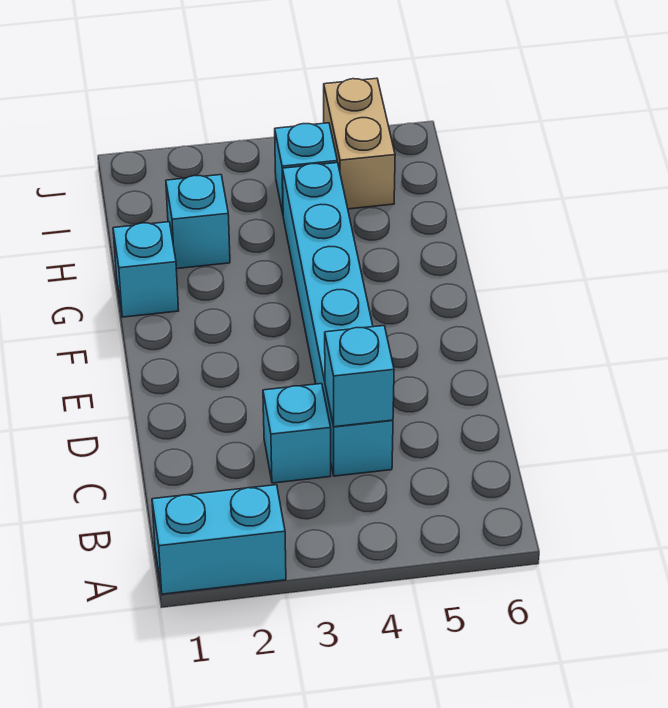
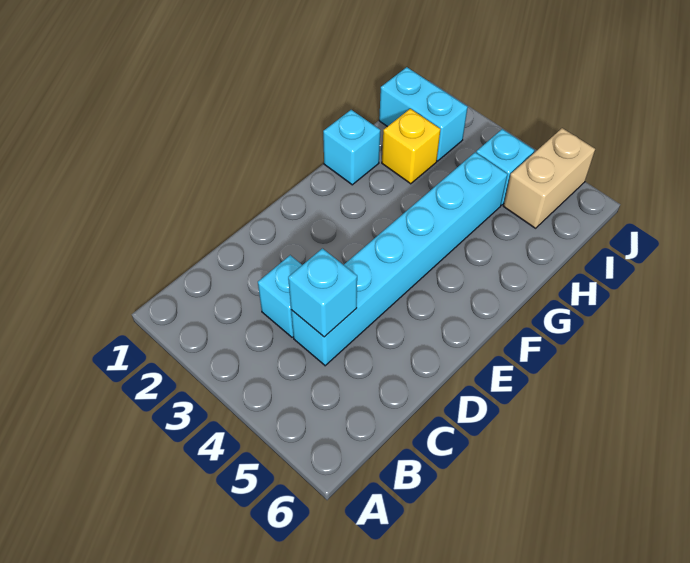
cyan 1x2 brick [152,485,286,594] -> cyan 1x2 brick moved to [379,67,468,161]
cyan 1x1 brick [166,175,230,269] -> yellow 1x1 brick [382,109,441,184]

